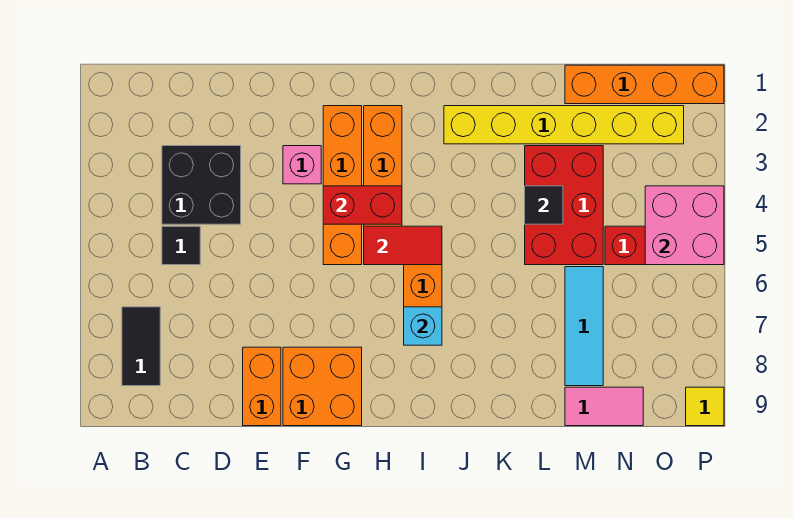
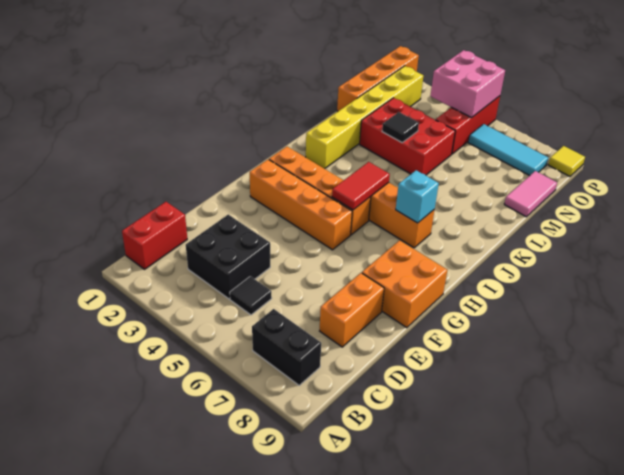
black 1x2 tile [122,307,160,386] -> black 1x2 brick [252,309,321,385]
orange 1x2 brick [243,347,281,426] -> orange 1x2 brick turned to [320,273,384,347]
pink 1x1 brick [283,146,321,184] -> none
red 1x2 brick [323,186,402,224] -> red 1x2 brick moved to [122,202,187,269]
cyan 1x3 tile [565,267,603,386] -> cyan 1x3 tile moved to [468,124,548,176]

